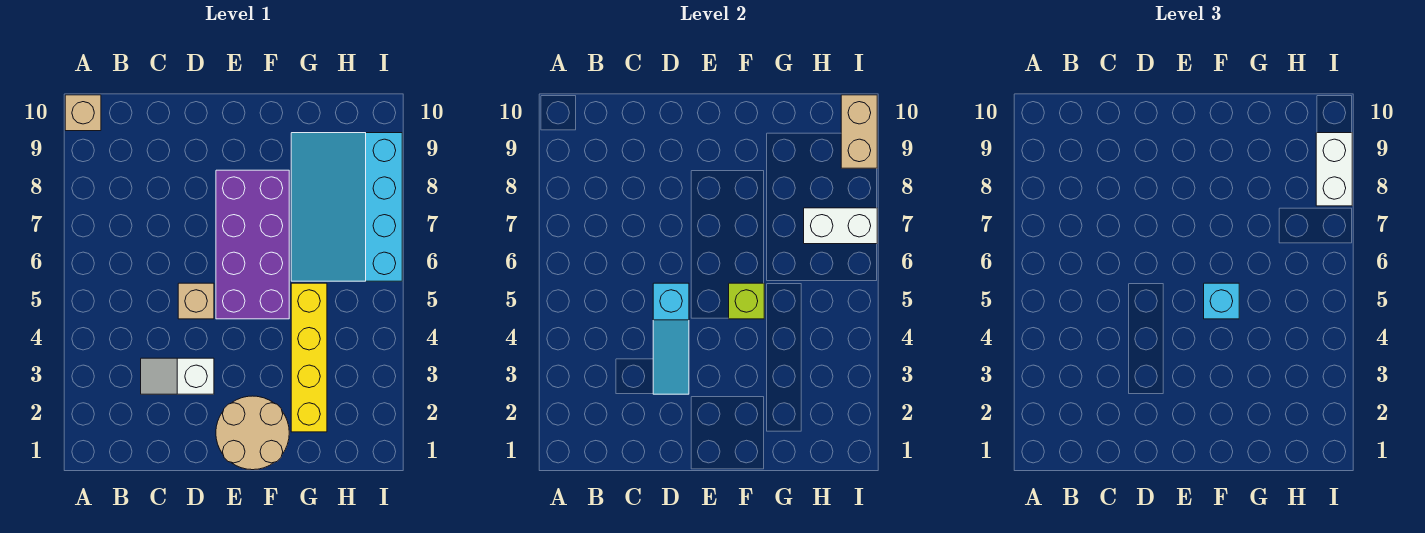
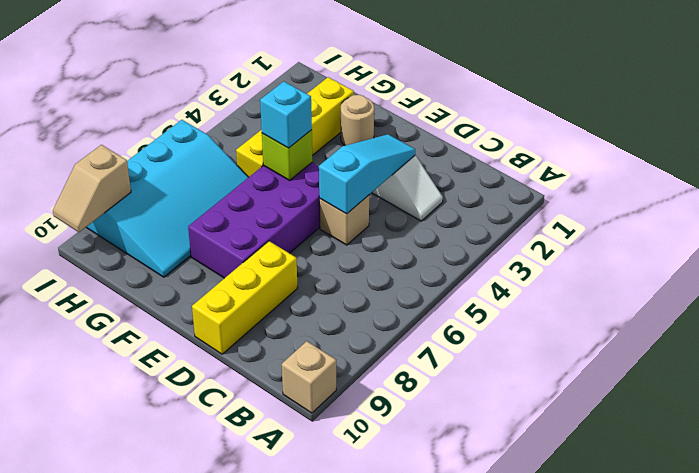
none -> yellow 1x3 brick [192,241,298,354]
tan 2x2 round brick [216,396,289,470] -> tan 1x1 round brick [341,95,374,146]
white 1x2 brick [804,208,877,244] -> none
white 1x2 brick [1316,133,1352,206] -> none
tan 1x2 brick [841,95,877,168] -> tan 1x2 slope [53,145,131,232]

